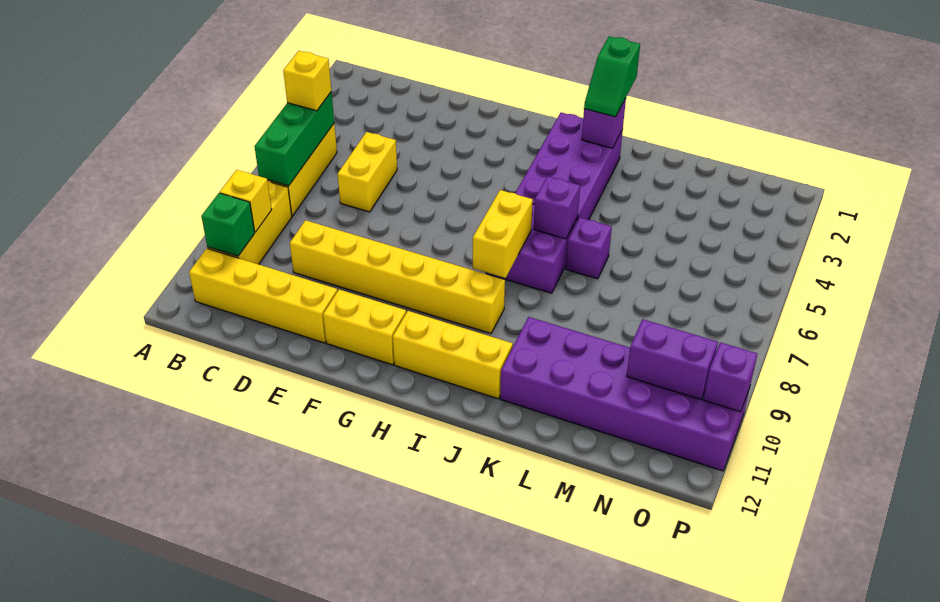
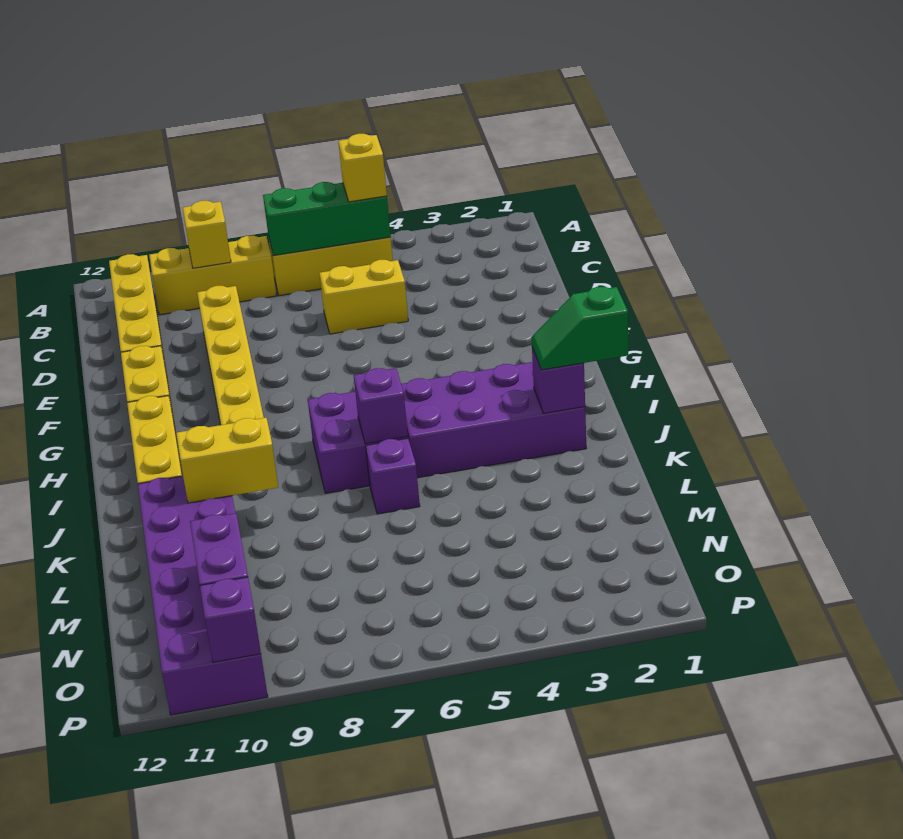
green 1x1 brick [201,193,255,256] -> none
yellow 1x2 brick [473,190,533,278] -> yellow 1x2 brick moved to [176,418,278,503]

